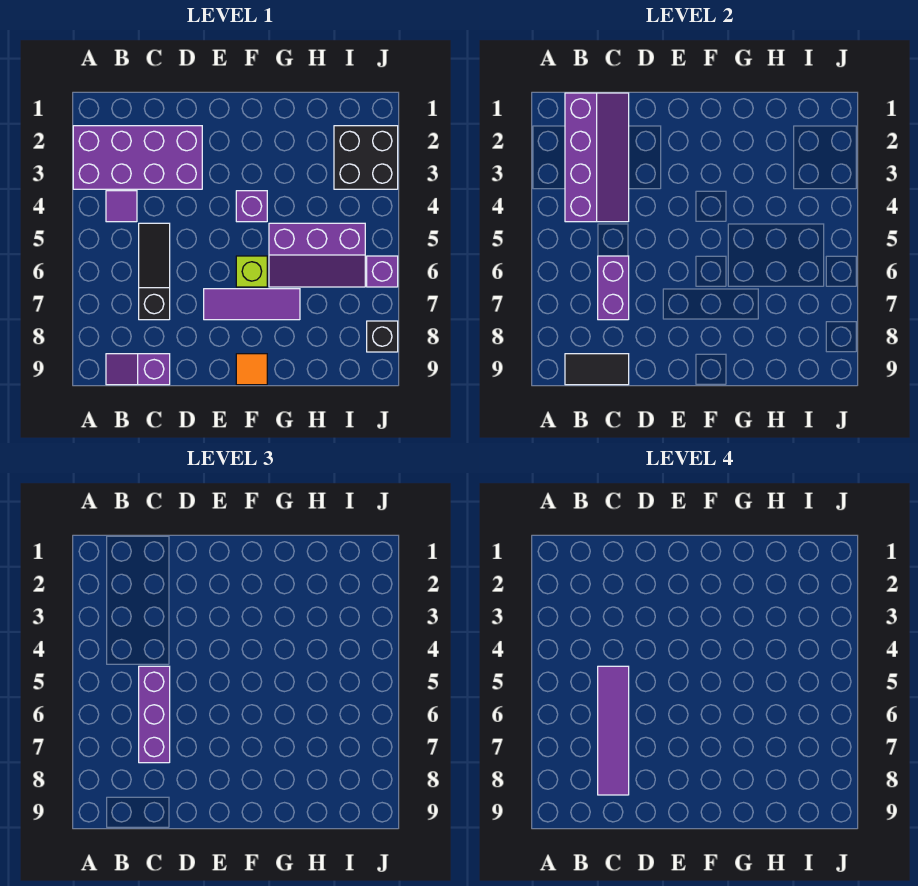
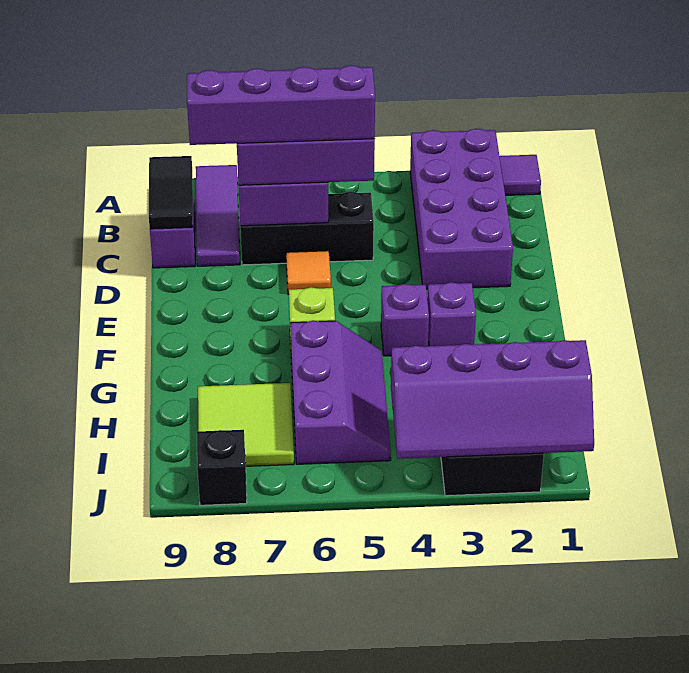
purple 2x4 slope [565,93,629,222] -> purple 2x4 slope moved to [391,340,594,459]
purple 1x1 tile [106,191,137,222] -> purple 1x1 tile moved to [500,155,541,196]
black 1x3 slope [139,223,170,320] -> black 1x3 brick [240,192,374,265]
purple 1x4 tile [598,666,629,795] -> purple 1x4 brick [187,65,375,145]
purple 1x3 tile [204,289,300,320] -> purple 1x3 tile moved to [196,165,240,266]
orange 1x1 tile [236,354,267,385] -> orange 1x1 tile moved to [286,251,331,295]
purple 2x3 slope [269,223,365,287] -> purple 2x3 slope turned to [290,321,391,464]
none -> lime 2x2 tile [198,383,294,466]
purple 1x1 brick [367,256,398,287] -> purple 1x1 brick moved to [427,282,476,346]

